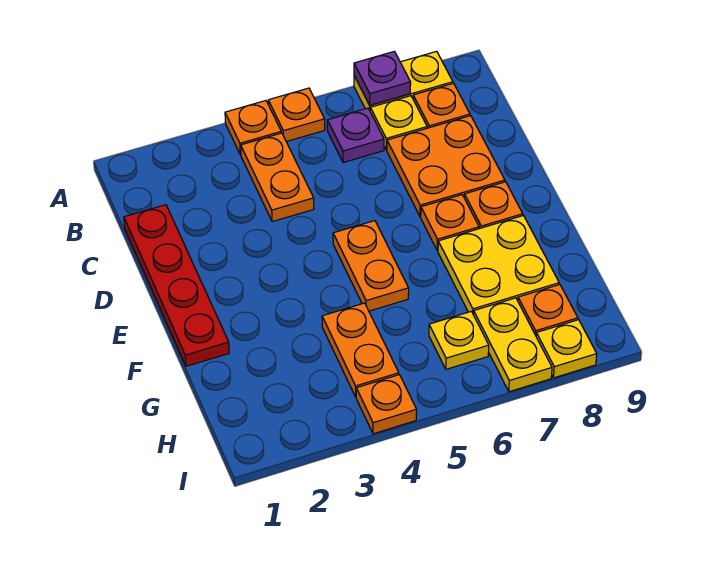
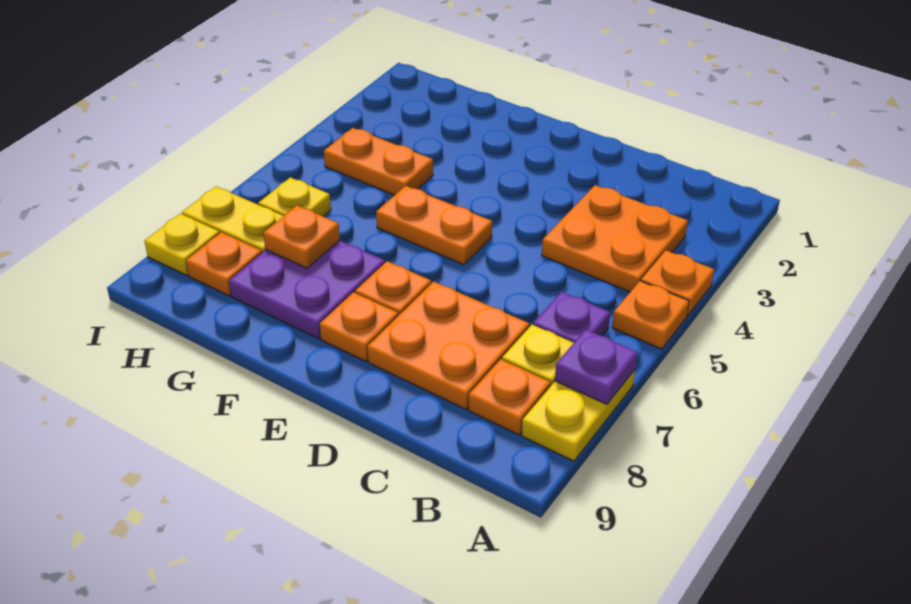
orange 1x2 plate [241,133,314,222] -> orange 2x2 plate [542,185,688,292]
red 1x4 plate [124,205,229,366] -> none
yellow 2x2 plate [438,216,559,315] -> purple 2x2 plate [229,240,385,339]
orange 1x1 plate [356,375,417,434] -> orange 1x1 plate moved to [263,205,340,268]

